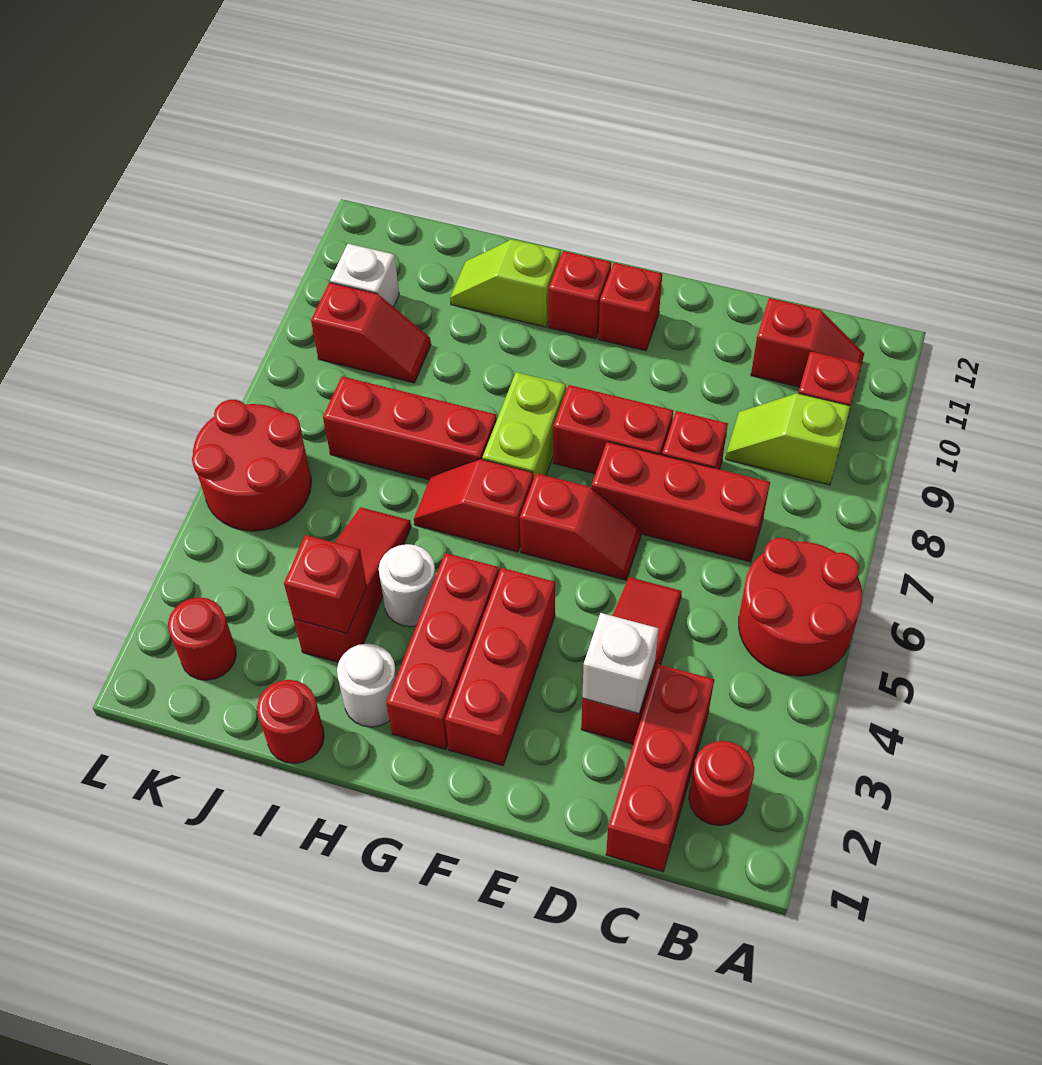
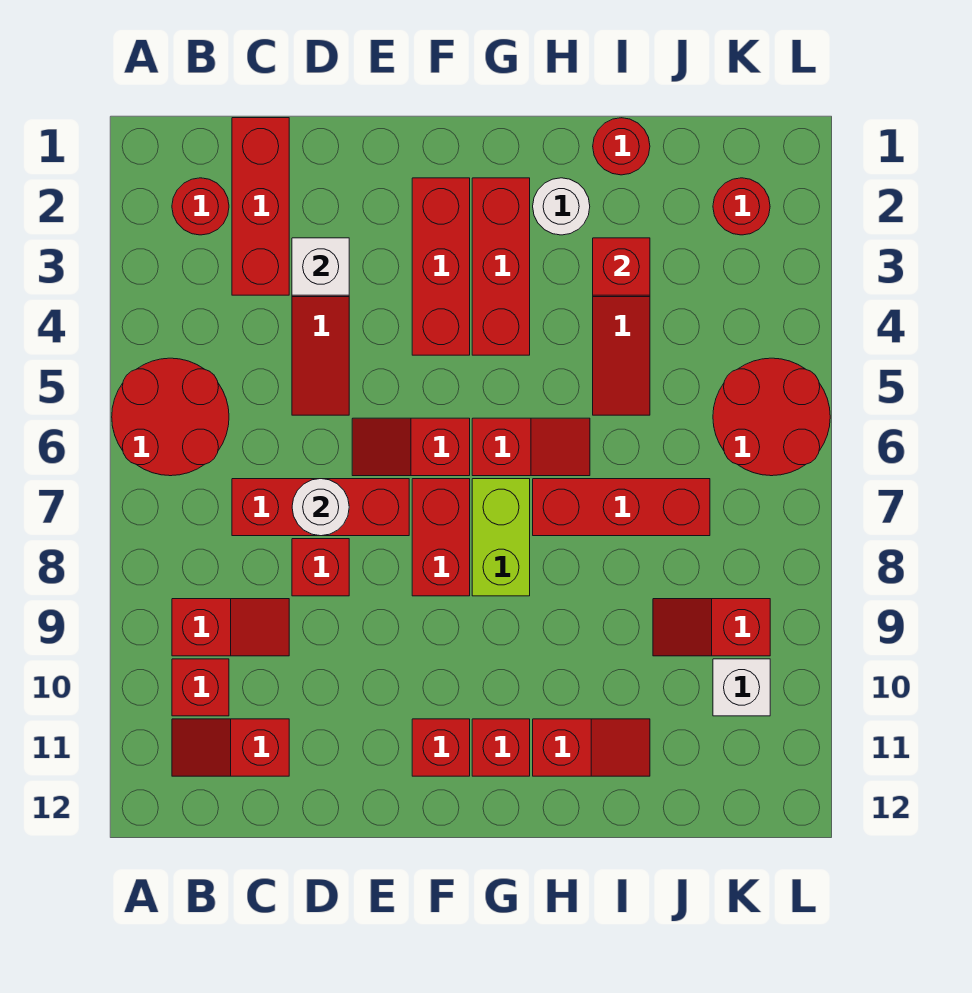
lime 1x2 slope [726,393,850,485] -> red 1x2 slope [172,599,289,656]
red 1x2 brick [553,385,673,474] -> red 1x2 brick turned to [412,479,470,596]
white 1x1 round brick [379,544,436,627] -> white 1x1 round brick moved to [292,479,349,536]
lime 1x2 slope [450,239,561,327] -> red 1x2 slope [533,719,650,776]

